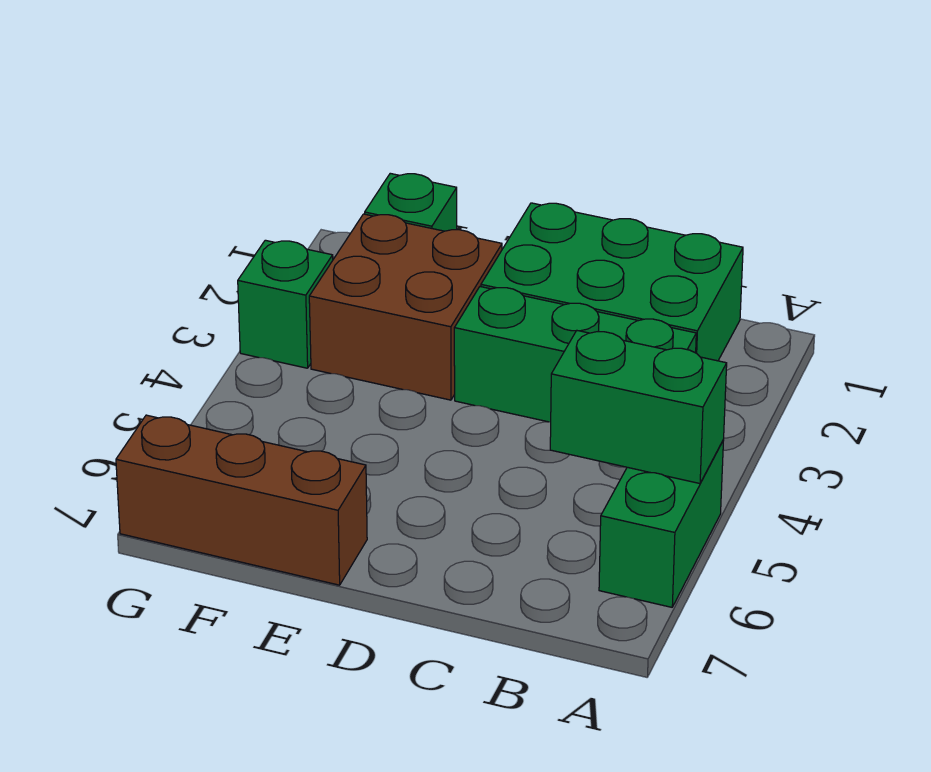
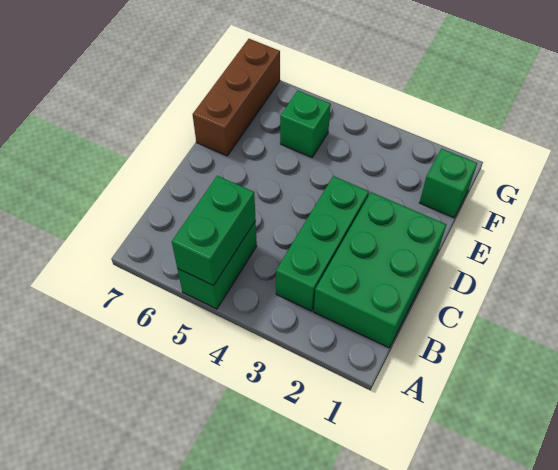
green 1x2 brick [599,440,724,607] -> green 1x2 brick turned to [178,221,257,309]
brown 2x2 brick [309,214,502,400] -> none
green 1x1 brick [238,240,333,368] -> green 1x1 brick moved to [280,91,331,157]

